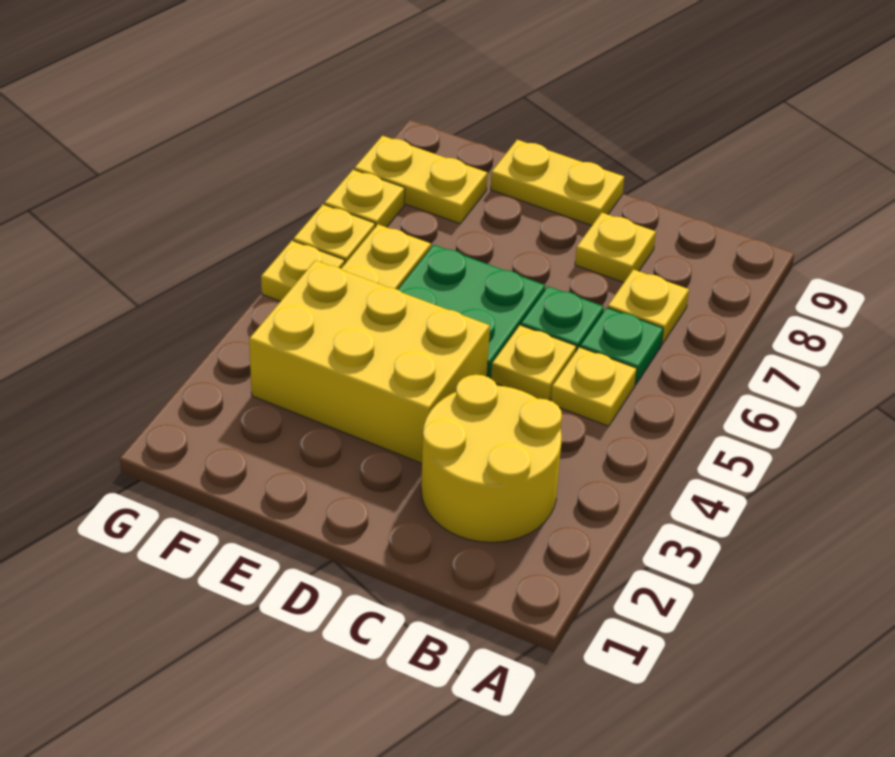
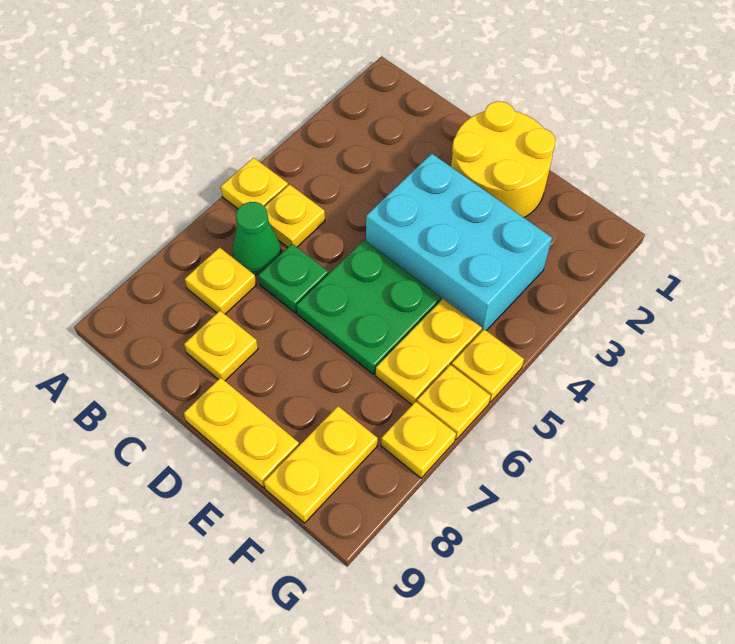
yellow 2x2 round brick [421,375,562,542] -> yellow 2x2 round brick moved to [451,101,556,217]
green 1x1 plate [581,308,663,385] -> green 1x1 cone [233,202,281,275]
yellow 1x1 plate [491,325,576,401] -> yellow 1x1 plate moved to [221,158,288,209]
yellow 2x3 brick [249,260,490,463] -> cyan 2x3 brick [366,154,552,332]
yellow 1x2 plate [355,136,487,224] -> yellow 1x2 plate turned to [264,406,378,523]

